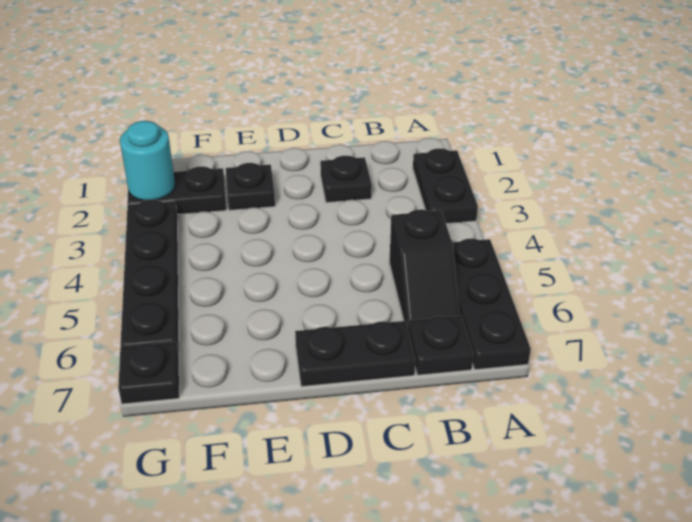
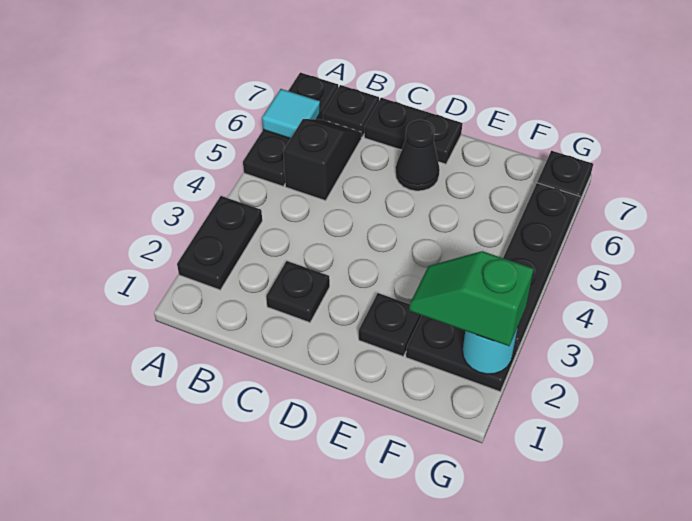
none -> cyan 1x1 tile [262,89,320,139]
none -> black 1x1 cone [395,120,440,191]
none -> green 1x2 slope [409,251,534,346]

